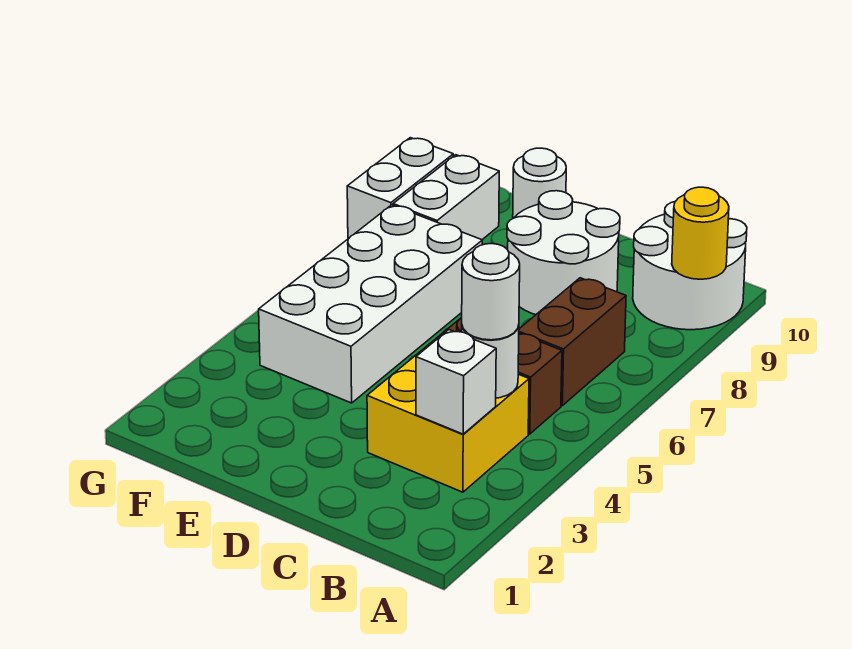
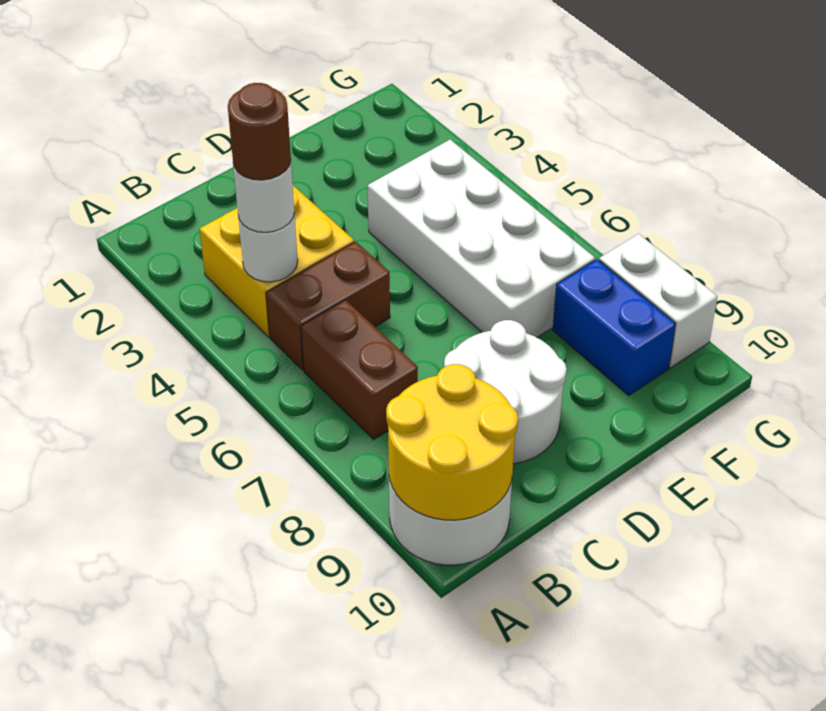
yellow 1x1 round brick [672,187,729,279] -> yellow 2x2 round brick [386,364,518,520]
white 1x1 brick [416,330,496,434] -> none
none -> brown 1x1 round brick [228,83,291,180]
white 1x1 round brick [513,148,566,218] -> none
white 1x2 brick [393,155,499,240] -> blue 1x2 brick [553,259,676,395]

